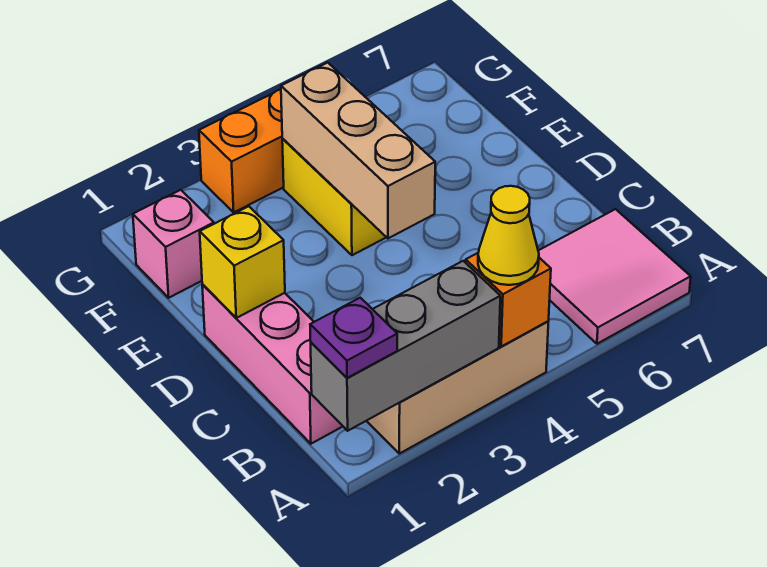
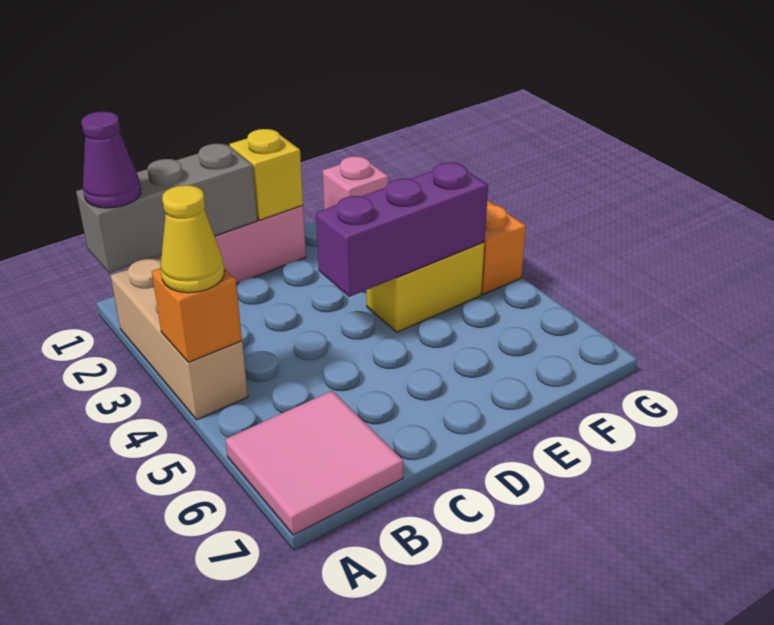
grey 1x3 brick [311,261,500,431] -> grey 1x3 brick turned to [76,144,257,273]
purple 1x1 plate [310,298,397,378] -> purple 1x1 cone [81,112,141,208]
tan 1x3 brick [281,63,435,238] -> purple 1x3 brick [316,162,488,297]

